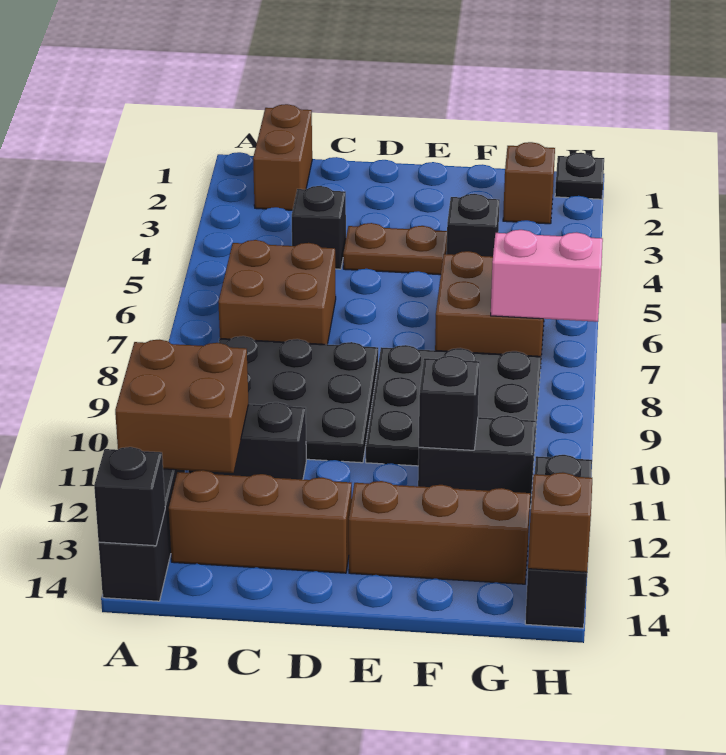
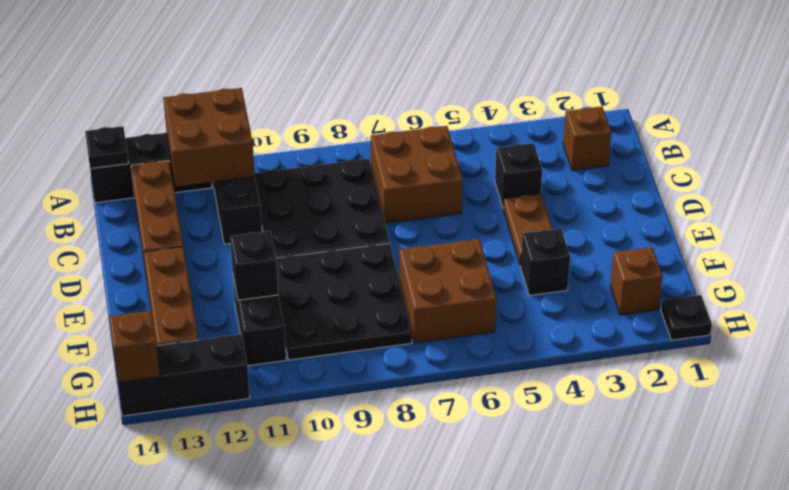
black 1x1 brick [94,447,165,546] -> black 1x1 plate [85,126,129,169]
brown 1x2 brick [253,104,312,210] -> brown 1x1 brick [563,107,611,170]
pink 1x2 brick [491,230,603,322] -> none

